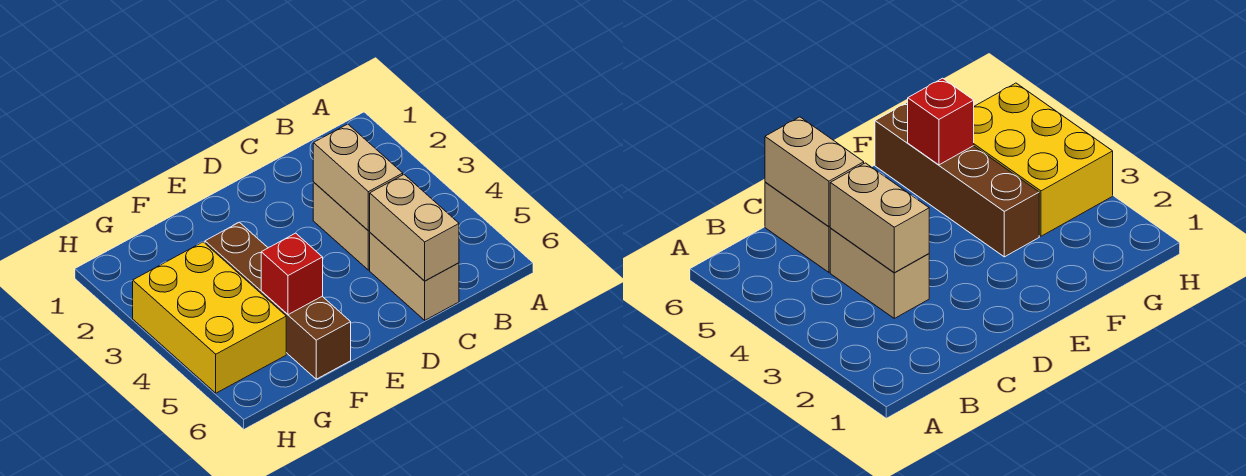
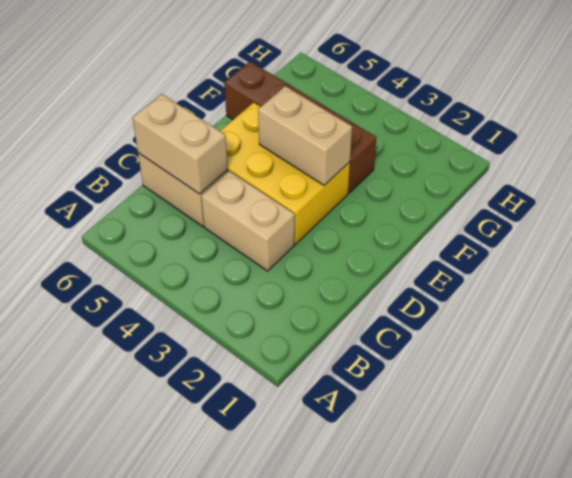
tan 1x2 brick [313,124,403,231] -> tan 1x2 brick moved to [258,86,352,185]
red 1x1 brick [261,233,323,315] -> none
yellow 2x3 brick [133,242,286,393] -> yellow 2x3 brick moved to [220,103,350,244]

